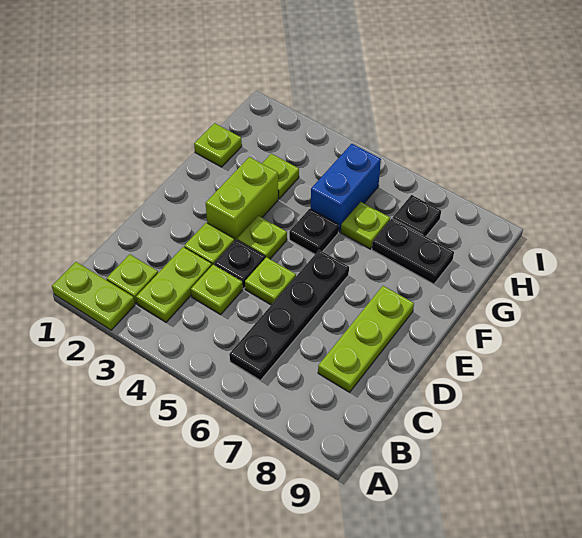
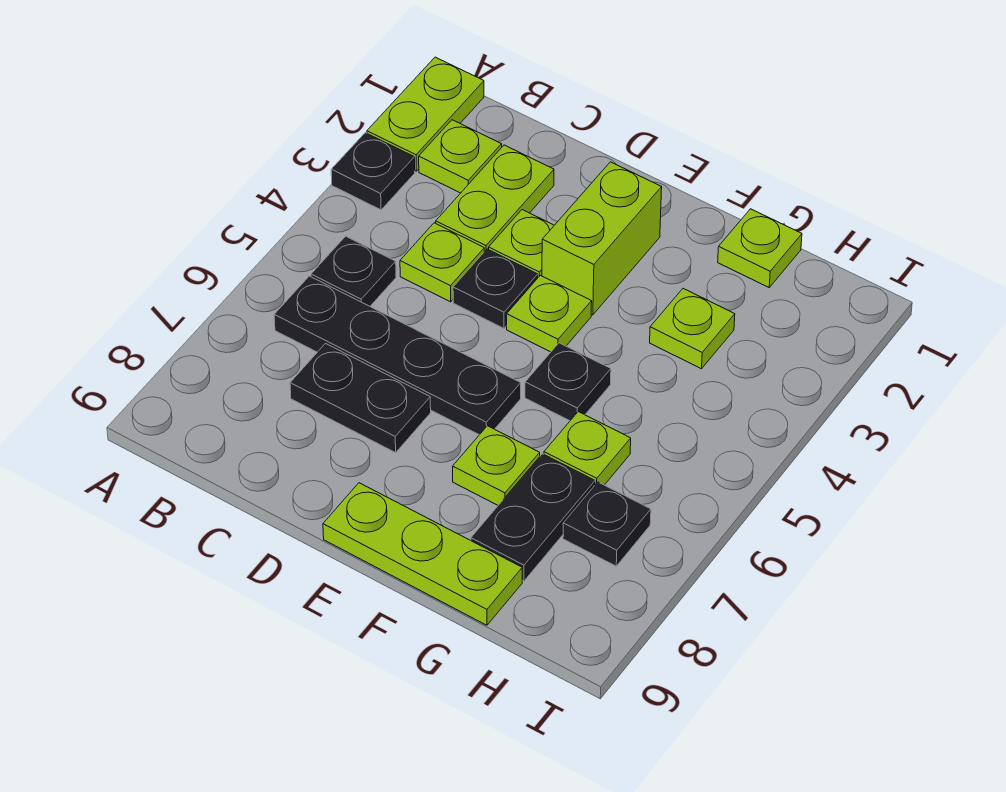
none -> black 1x1 plate [331,133,415,210]
lime 1x2 plate [136,247,212,322] -> lime 1x2 plate turned to [436,145,554,252]
none -> black 1x1 plate [311,236,396,306]
none -> black 1x2 plate [290,344,431,453]
lime 1x3 plate [318,286,414,392] -> lime 1x3 plate moved to [323,483,522,625]
lime 1x1 plate [245,257,296,305] -> lime 1x1 plate moved to [453,426,540,505]
lime 1x2 brick [206,157,278,240] -> lime 1x2 brick turned to [542,162,662,315]
blue 1x2 brick [311,144,381,232] -> none

